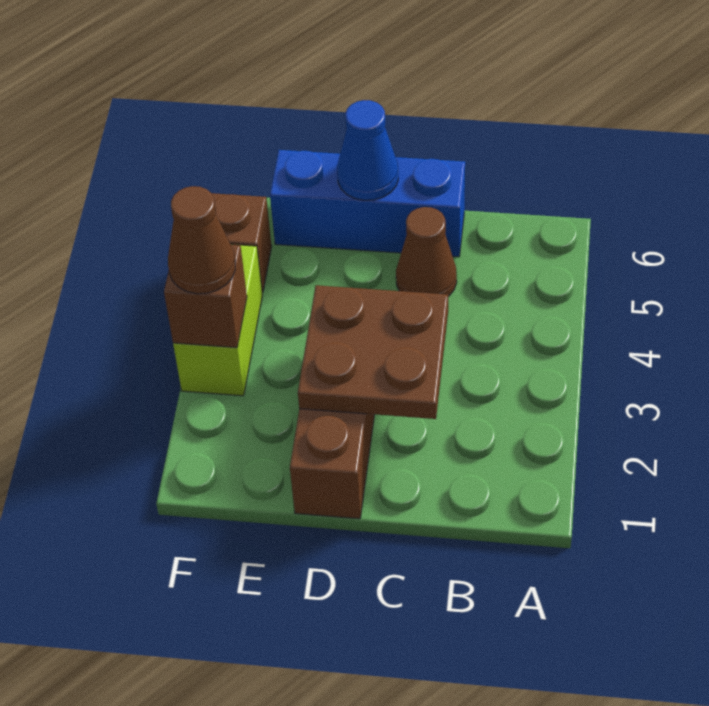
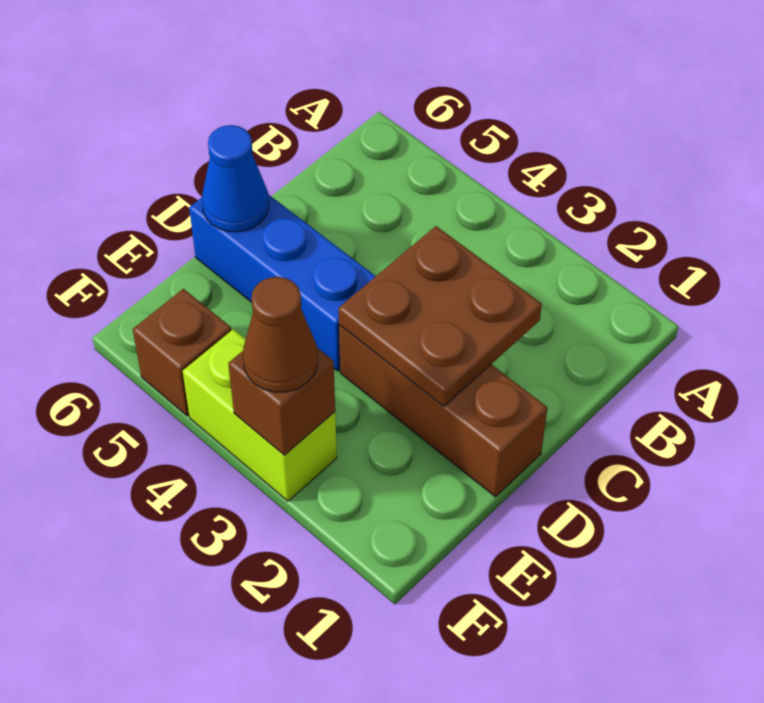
brown 1x1 cone [396,207,457,296] -> none
blue 1x3 brick [270,150,465,257] -> blue 1x3 brick turned to [189,194,376,371]

